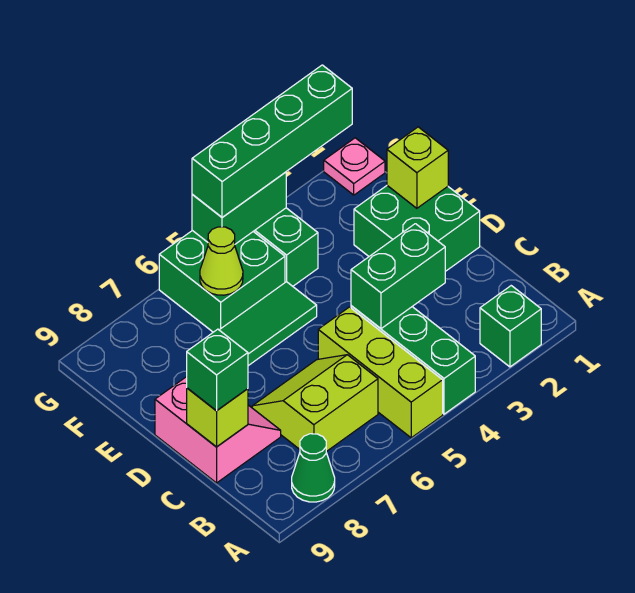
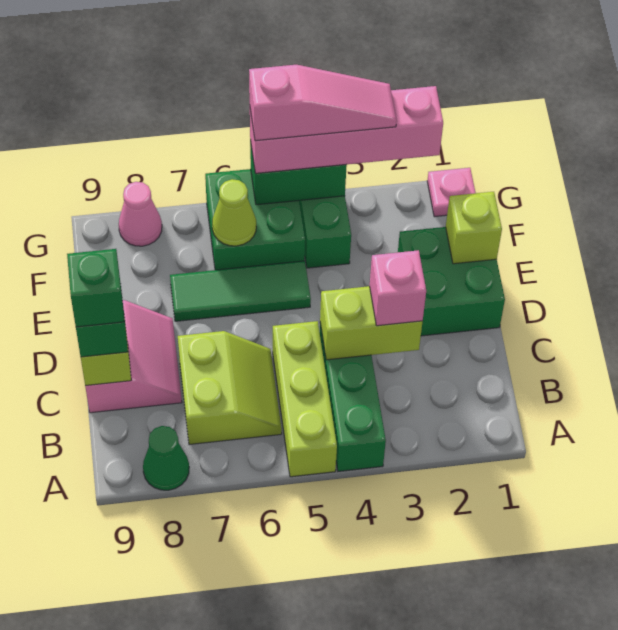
green 1x1 brick [480,286,541,367] -> green 1x1 brick moved to [67,249,124,327]
lime 2x2 slope [252,355,378,452] -> lime 2x2 slope turned to [178,331,282,445]
green 1x2 brick [351,224,445,329] -> lime 1x2 brick [320,286,423,360]
none -> pink 1x1 brick [370,250,426,326]
green 1x4 brick [192,65,352,217] -> pink 1x4 brick [250,86,443,173]
none -> pink 1x3 slope [249,65,397,141]
none -> pink 1x1 cone [119,182,162,246]

